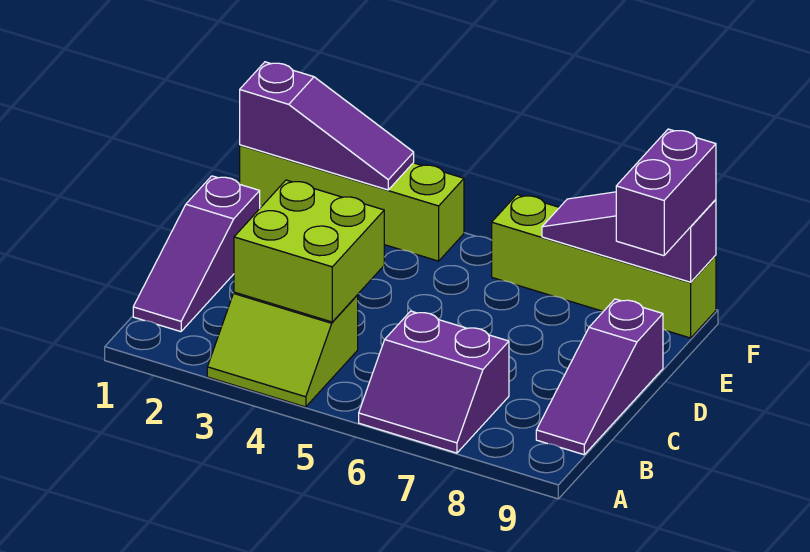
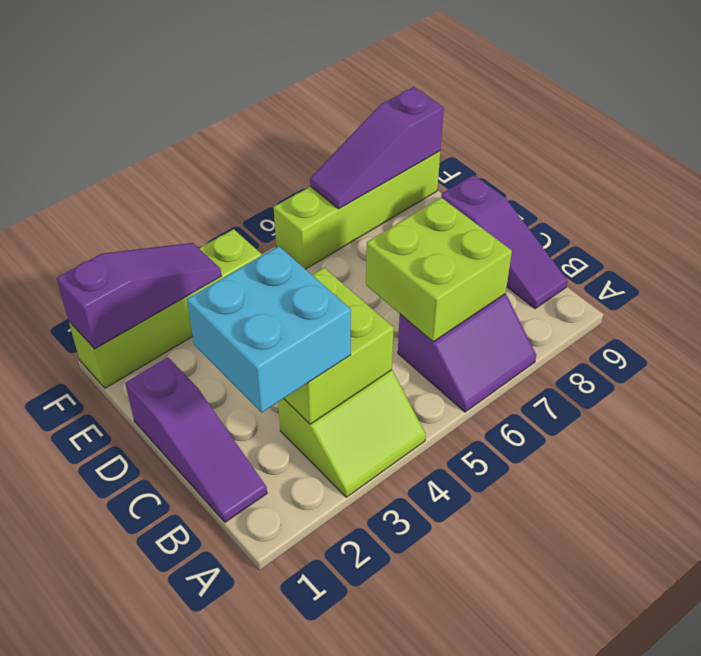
none -> cyan 2x2 brick [187,246,351,412]
none -> lime 2x2 brick [366,198,512,342]
purple 1x2 brick [616,129,716,256] -> none

